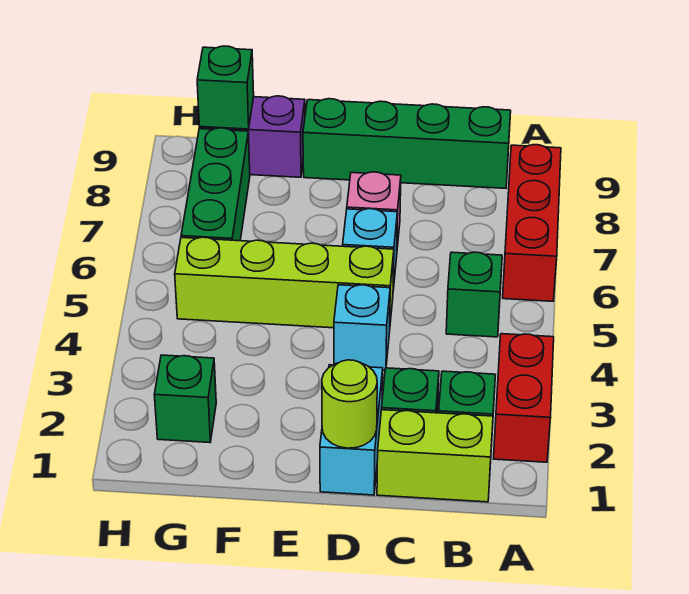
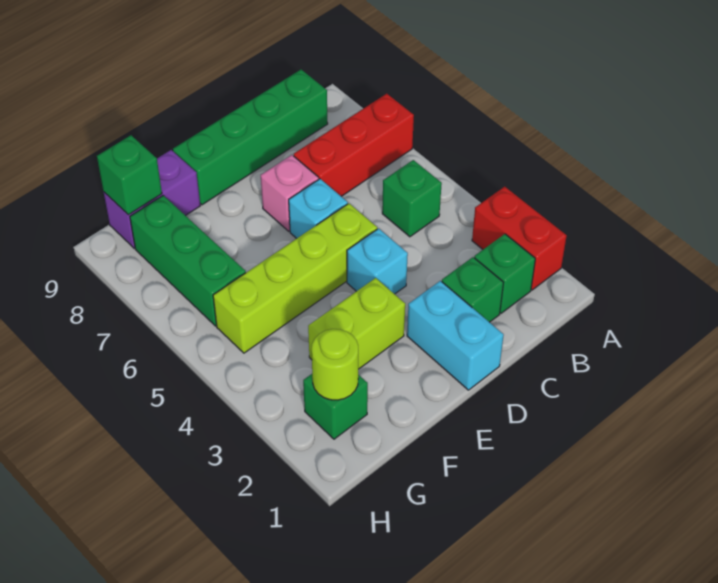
red 1x3 brick [503,145,561,301] -> red 1x3 brick turned to [294,94,414,196]
lime 1x2 brick [377,410,493,502] -> lime 1x2 brick moved to [308,278,405,369]
lime 1x1 round brick [322,360,377,448] -> lime 1x1 round brick moved to [312,329,358,400]

